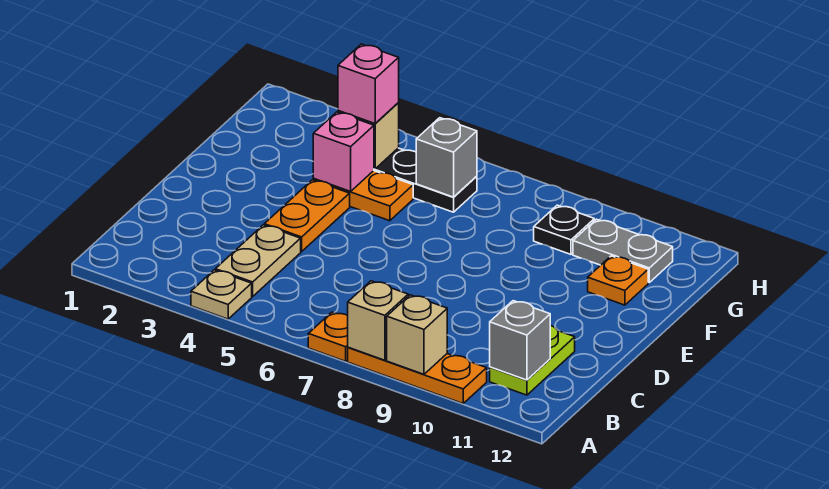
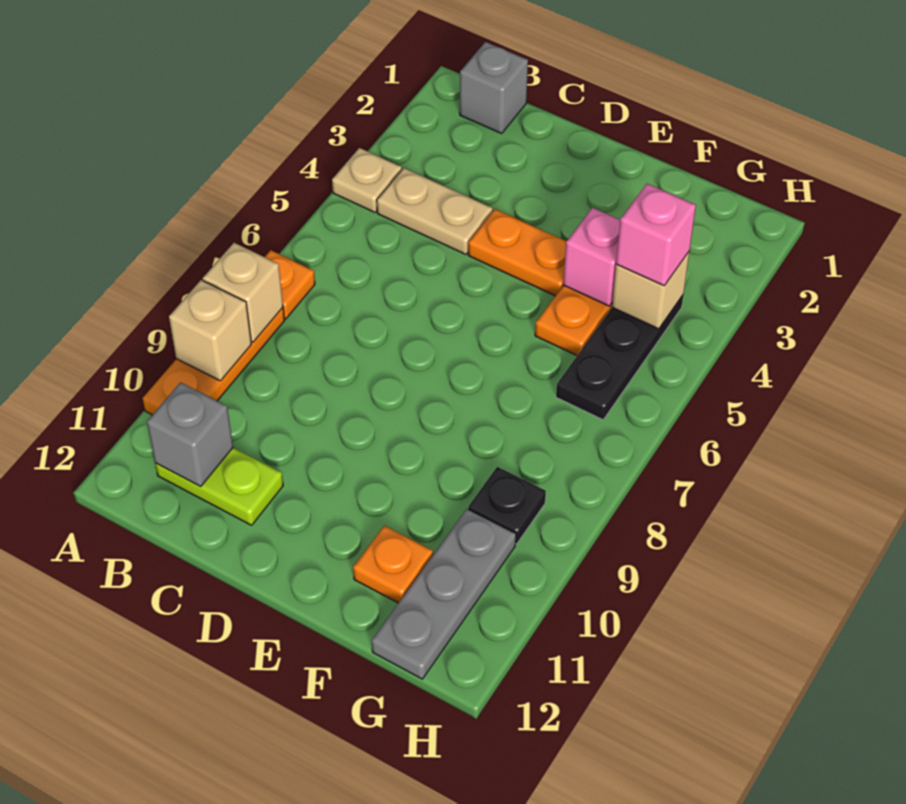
grey 1x1 brick [416,118,477,197] -> grey 1x1 brick moved to [460,42,528,133]
grey 1x2 plate [573,219,673,282] -> grey 1x3 plate [372,509,516,679]

